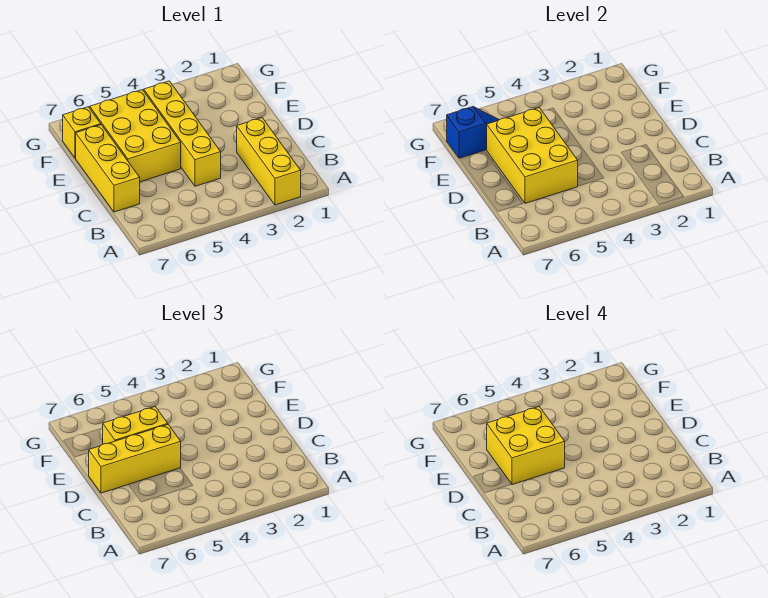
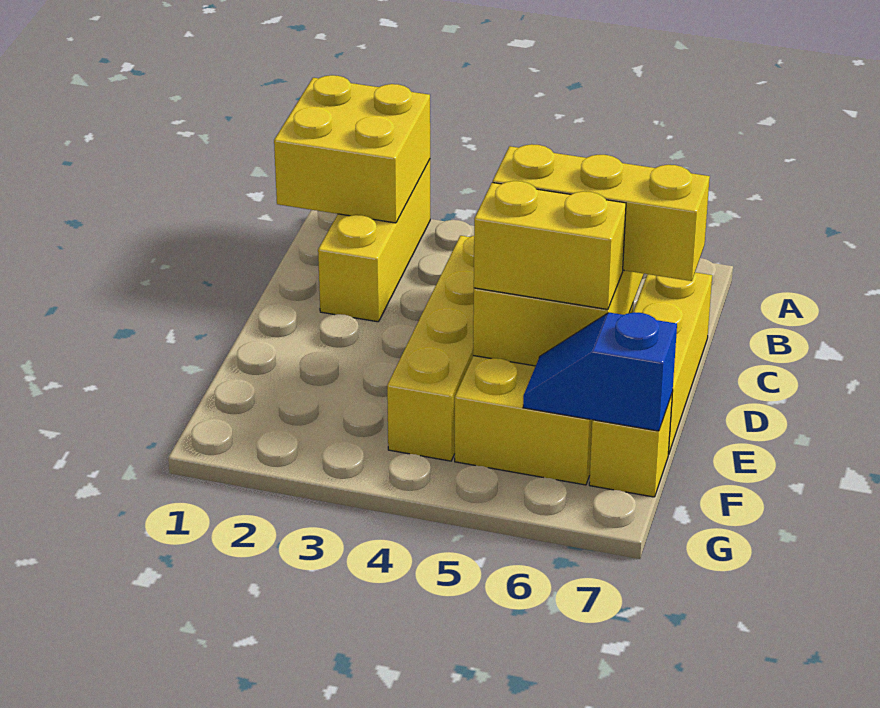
yellow 2x2 brick [487,407,565,485] -> yellow 2x2 brick moved to [274,75,430,223]

